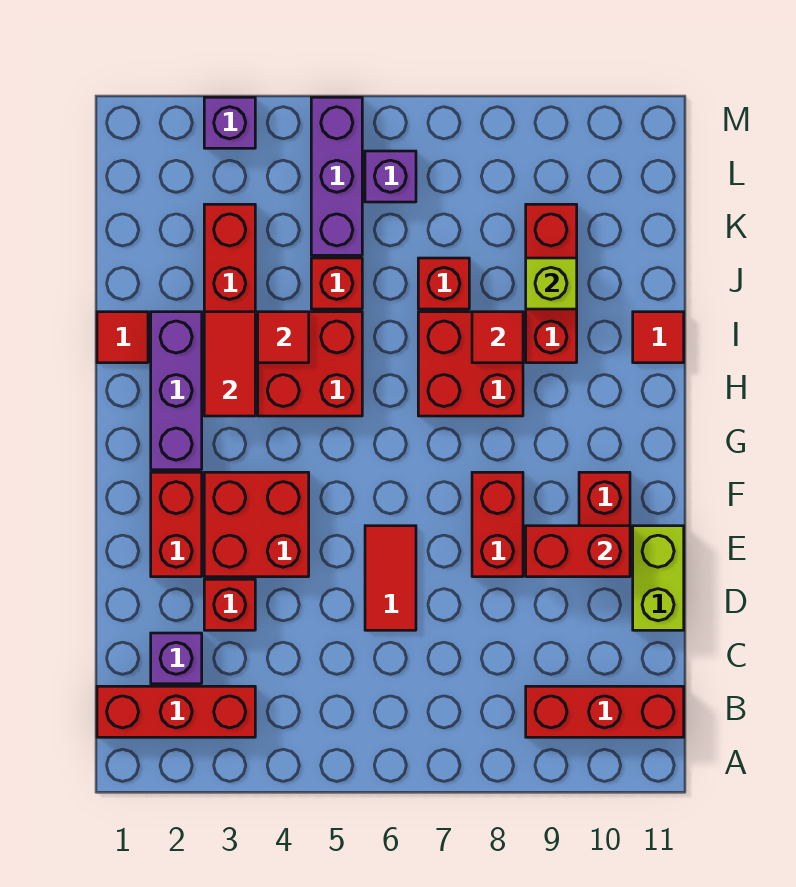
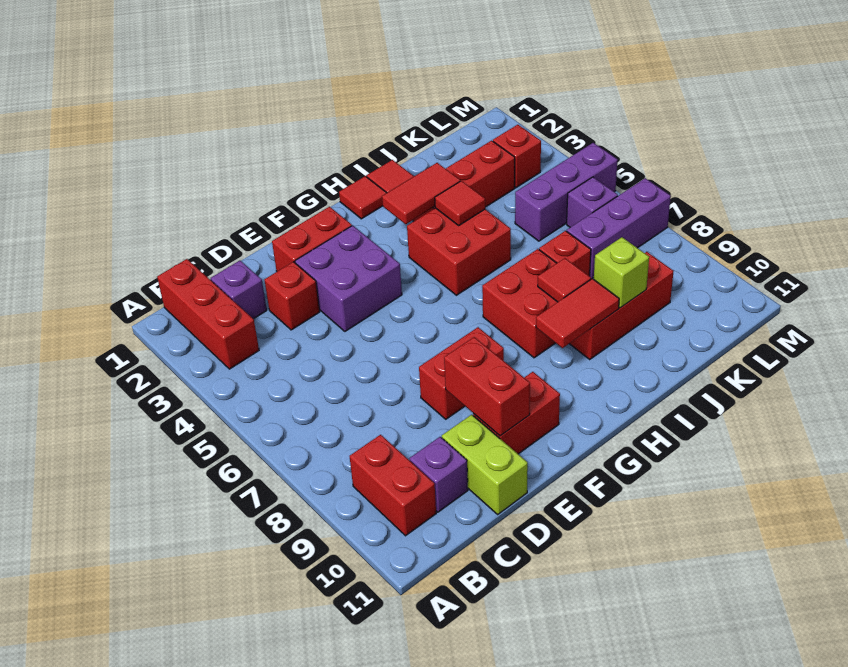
red 1x3 brick [526,686,684,737] -> red 1x2 brick [350,435,436,536]
red 1x2 tile [365,526,416,630] -> red 1x2 tile moved to [536,279,619,348]
lime 1x2 brick [633,526,684,630] -> lime 1x2 brick turned to [442,415,528,514]
red 2x2 brick [204,472,309,577] -> purple 2x2 brick [295,225,402,331]
purple 1x3 brick [151,312,202,470] -> purple 1x3 brick moved to [567,178,671,279]
red 1x1 tile [633,312,684,363] -> red 1x1 tile moved to [339,176,386,219]
red 1x1 brick [311,258,362,309] -> red 1x1 brick moved to [493,125,541,188]
purple 1x1 brick [204,97,255,148] -> purple 1x1 brick moved to [409,437,468,512]

